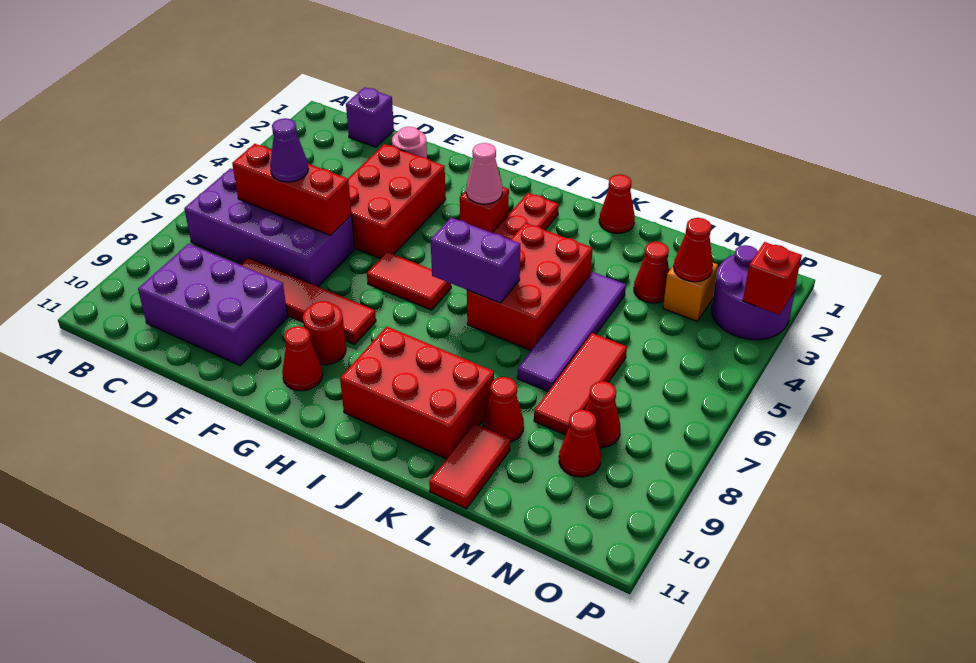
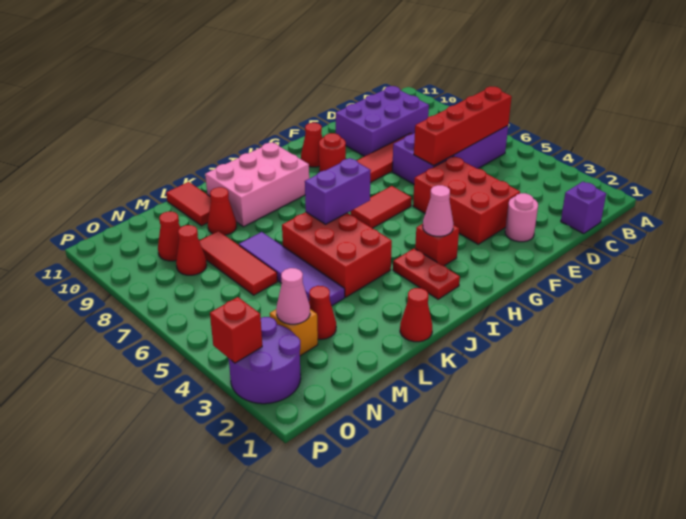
red 1x3 brick [232,144,352,235] -> red 1x4 brick [414,86,512,166]
purple 1x1 cone [270,118,308,182] -> none
red 2x3 brick [340,327,494,459] -> pink 2x3 brick [205,142,309,227]
red 1x1 cone [674,218,713,282] -> pink 1x1 cone [276,268,310,324]

